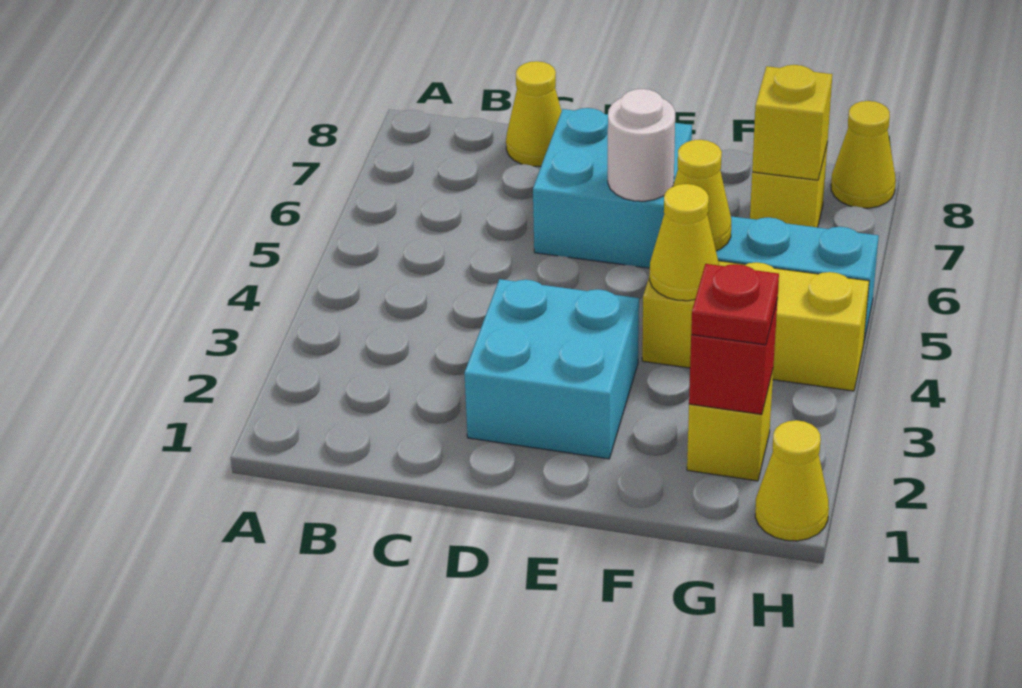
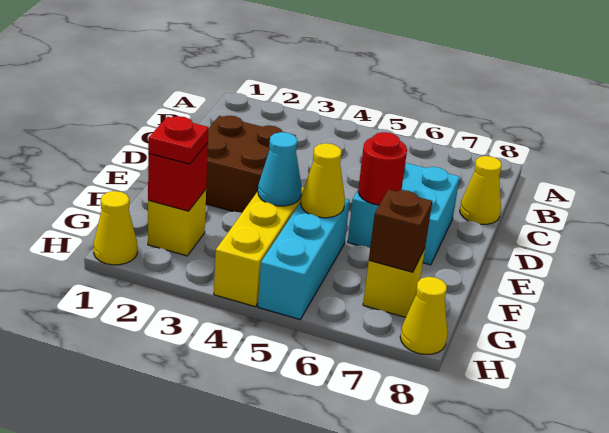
cyan 2x2 brick [464,279,639,459] -> brown 2x2 brick [206,116,296,213]
white 1x1 round brick [608,89,675,201] -> red 1x1 round brick [358,132,407,205]
yellow 1x1 cone [649,184,719,301] -> cyan 1x1 cone [258,132,302,206]
yellow 1x1 brick [752,65,832,180] -> brown 1x1 brick [369,189,432,272]

